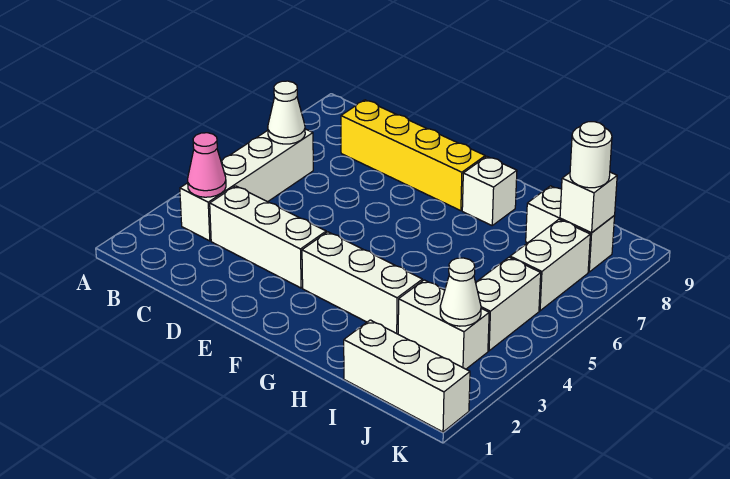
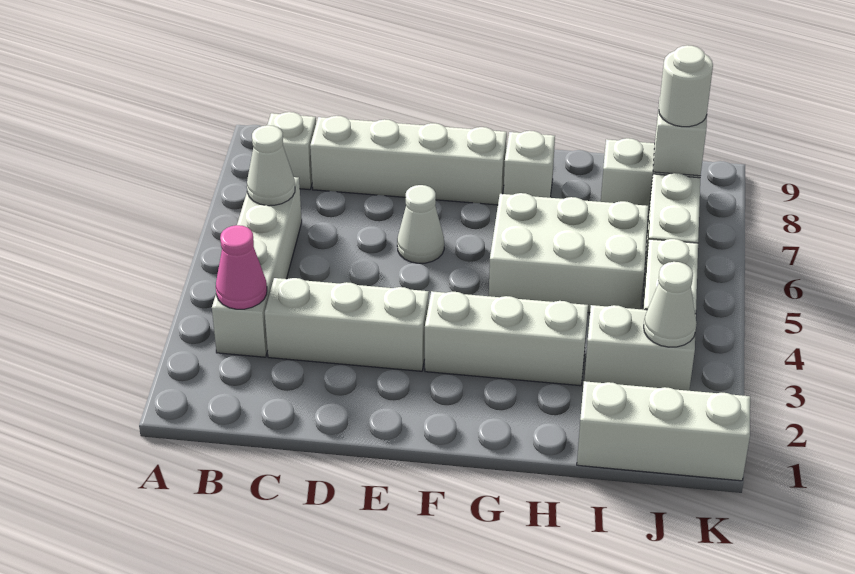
none -> white 1x1 brick [267,112,316,190]
yellow 1x4 brick [341,100,485,211] -> white 1x4 brick [310,116,507,205]
none -> white 1x1 cone [397,185,444,263]
none -> white 2x3 brick [489,193,648,313]

